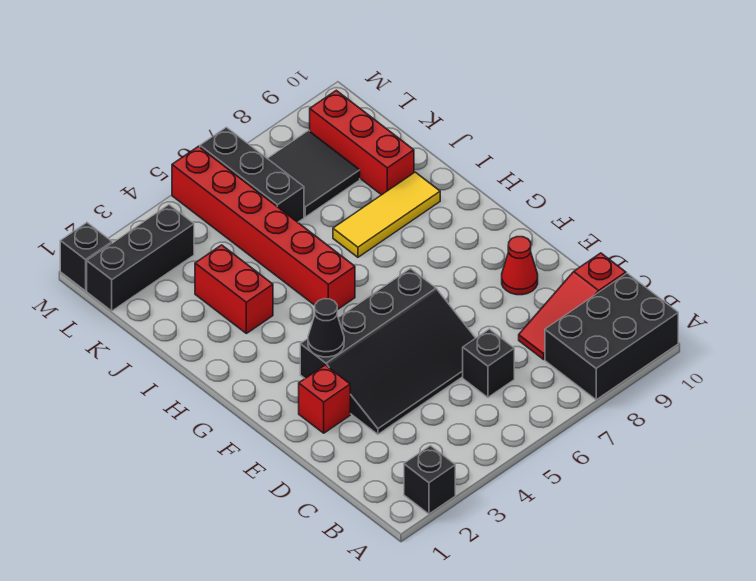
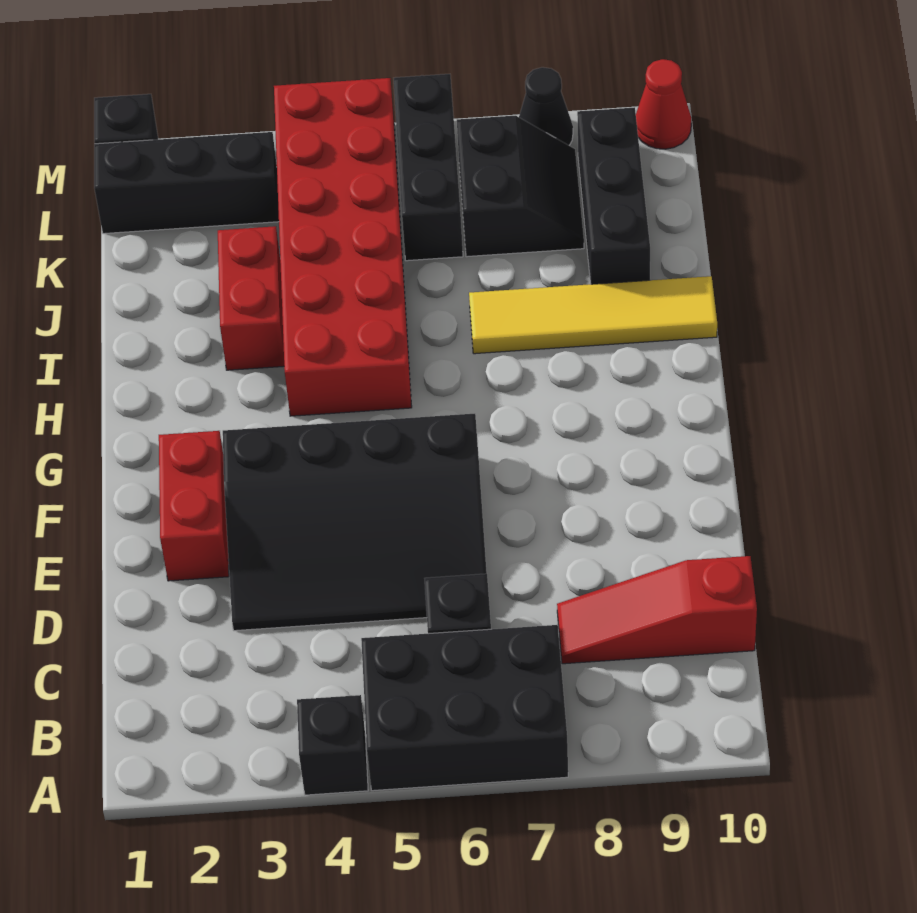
black 1x1 brick [404,446,455,514] -> black 1x1 brick moved to [297,695,368,795]
black 2x3 brick [545,273,678,400] -> black 2x3 brick moved to [361,625,568,791]
red 1x1 brick [299,365,350,433] -> red 1x2 brick [159,431,229,581]
red 1x1 cone [502,237,538,295] -> red 1x1 cone moved to [636,59,691,149]
black 1x1 cone [308,299,344,357] -> black 1x1 cone moved to [519,67,573,145]
red 1x6 brick [172,146,355,310] -> red 2x6 brick [274,78,412,416]
yellow 1x3 tile [333,172,440,257] -> yellow 1x4 tile [469,276,717,354]
red 1x3 brick [310,90,414,195] -> black 1x3 brick [577,107,650,284]
black 2x2 tile [267,131,360,217] -> black 2x2 slope [457,116,584,257]

